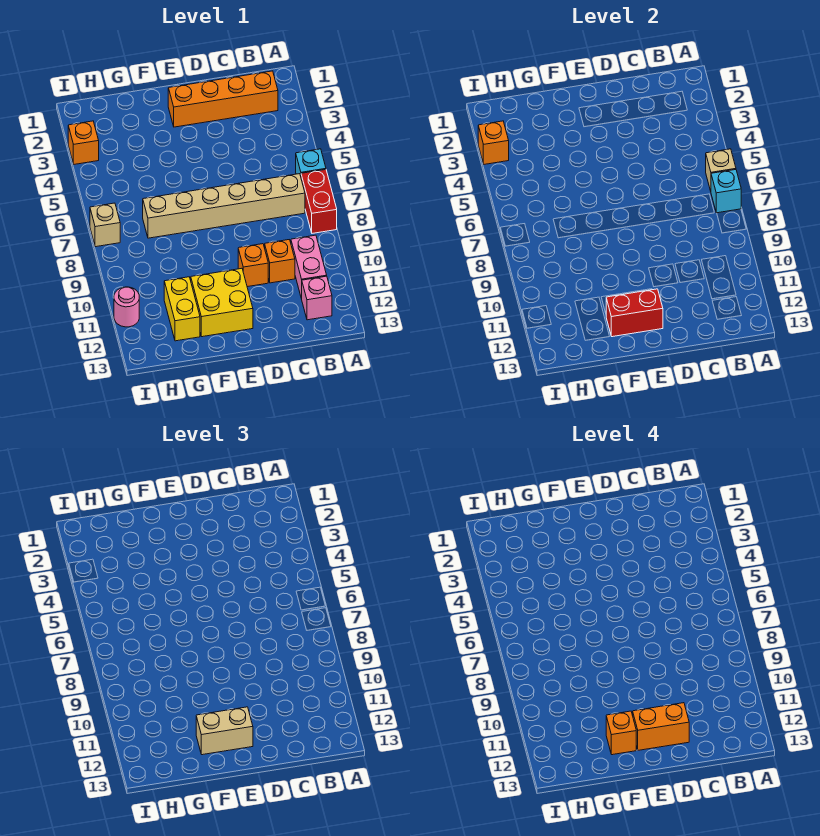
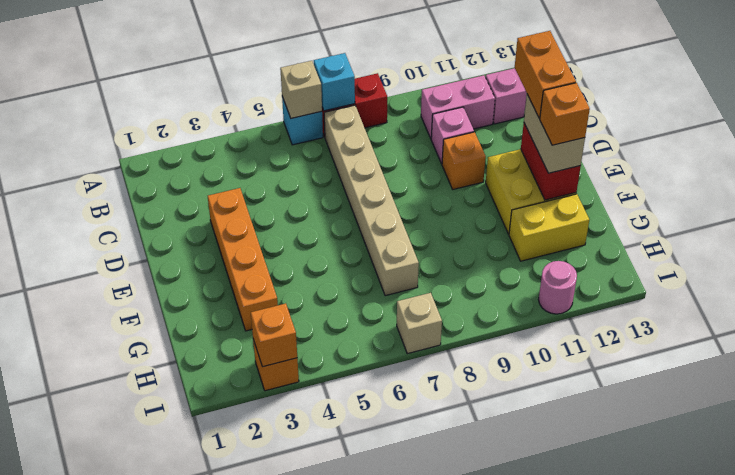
orange 1x4 brick [168,71,278,127] -> orange 1x4 brick moved to [208,188,278,331]
orange 1x1 brick [265,240,295,283] -> pink 1x1 brick [431,107,474,164]

